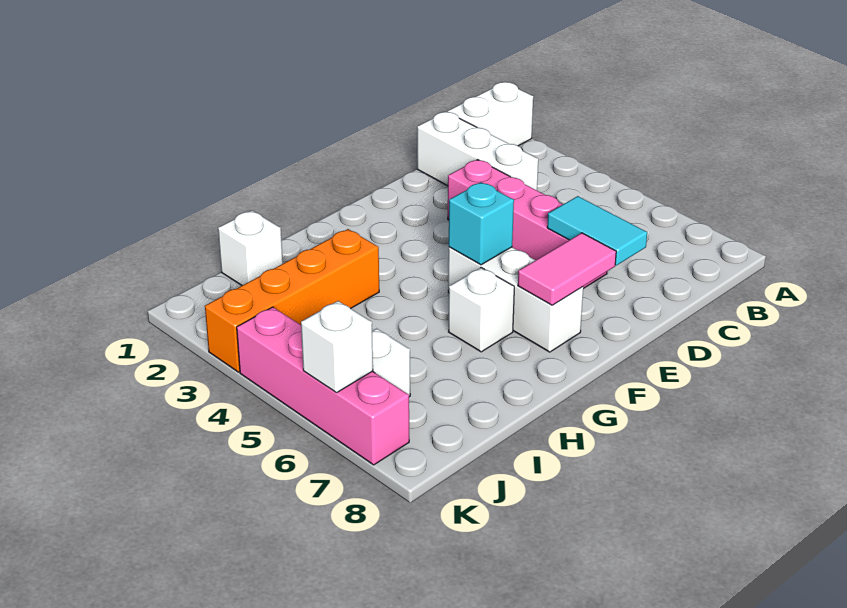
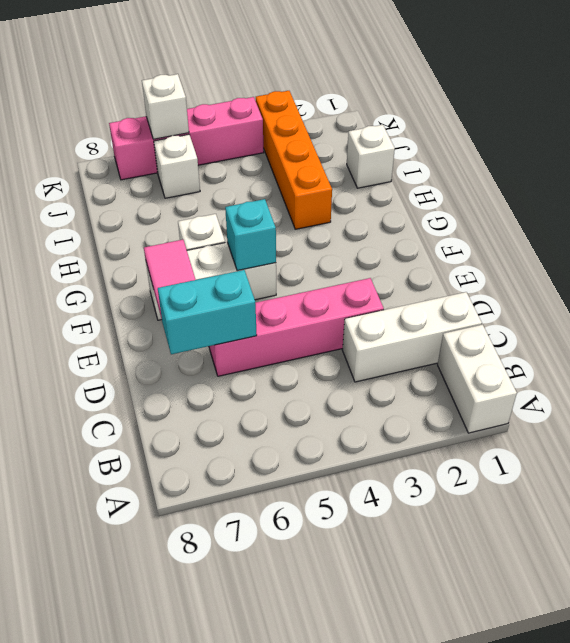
cyan 1x2 tile [547,196,647,265] -> cyan 1x2 brick [158,270,257,354]

